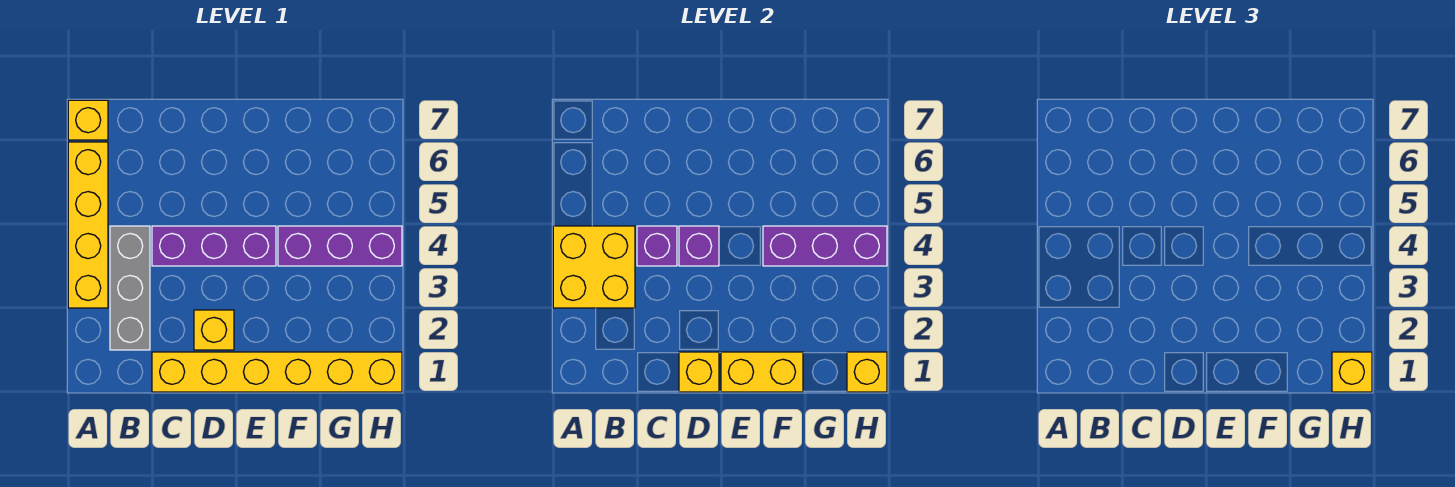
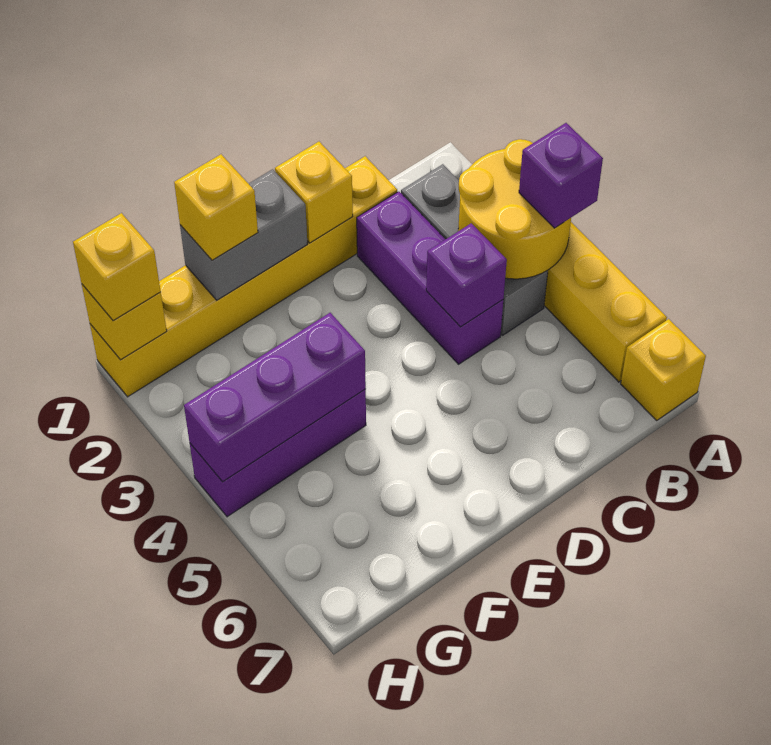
yellow 2x2 brick [553,226,635,308] -> yellow 2x2 round brick [458,139,571,279]
purple 1x3 brick [152,226,276,266] -> purple 1x3 brick turned to [357,192,503,364]
yellow 1x1 brick [194,310,234,350] -> yellow 1x1 brick moved to [174,154,258,260]
purple 1x1 brick [679,226,719,266] -> purple 1x1 brick moved to [519,123,603,228]
yellow 1x2 brick [721,352,803,392] -> grey 1x2 brick [180,169,307,300]

